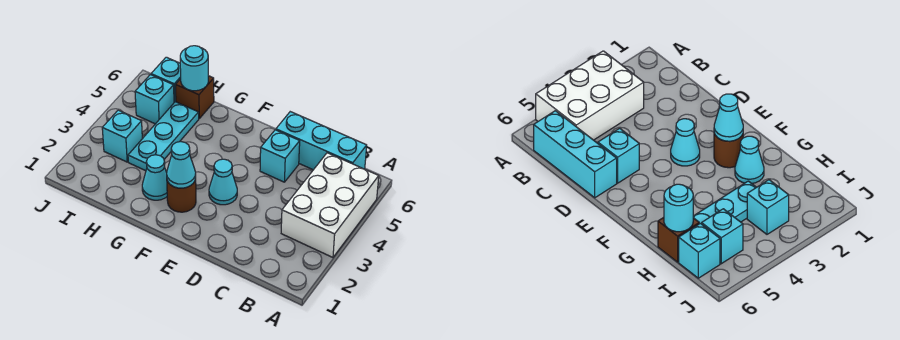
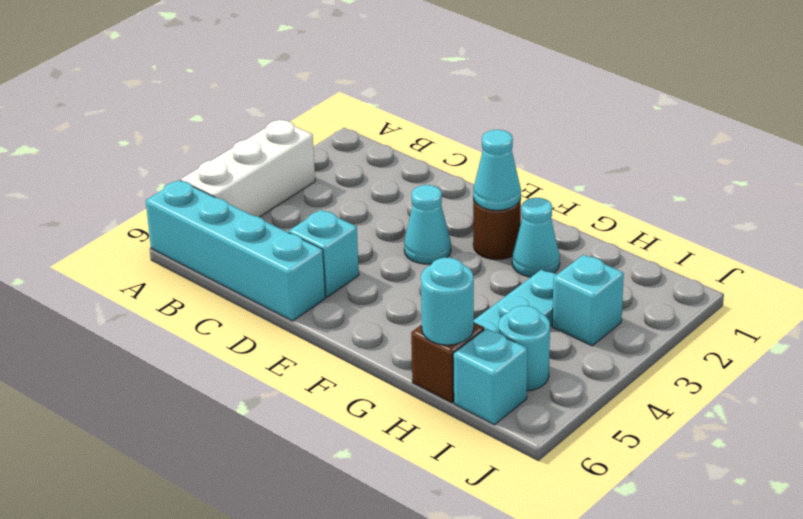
white 2x3 brick [281,153,379,257] -> white 1x3 brick [181,120,315,217]
cyan 1x3 brick [276,112,367,170] -> cyan 1x4 brick [146,180,325,321]
cyan 1x1 brick [135,75,174,124] -> cyan 1x1 round brick [498,306,550,391]

